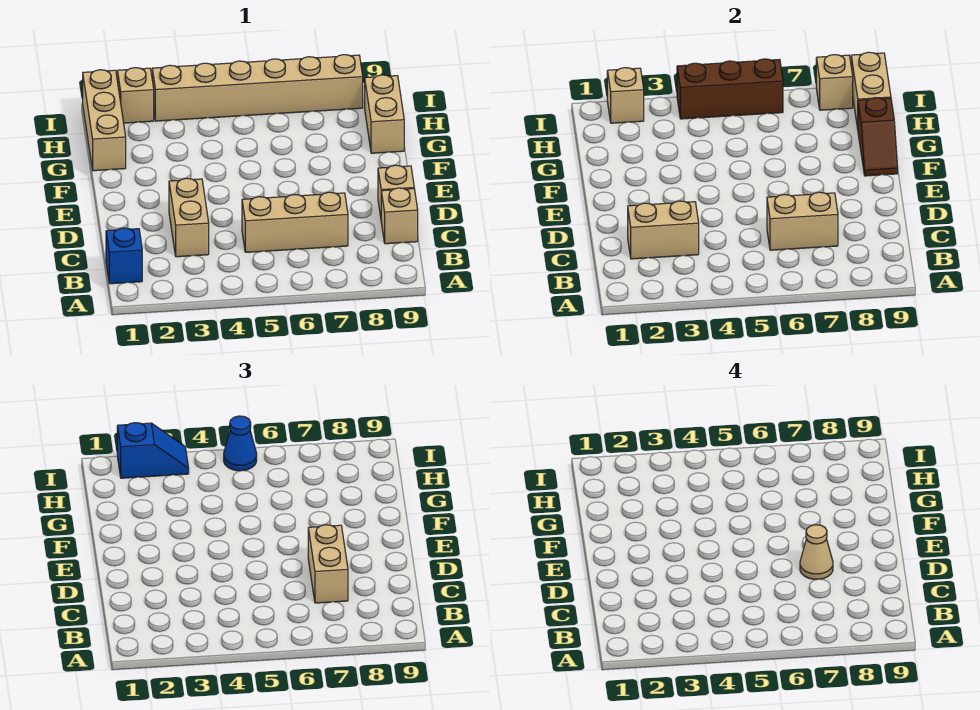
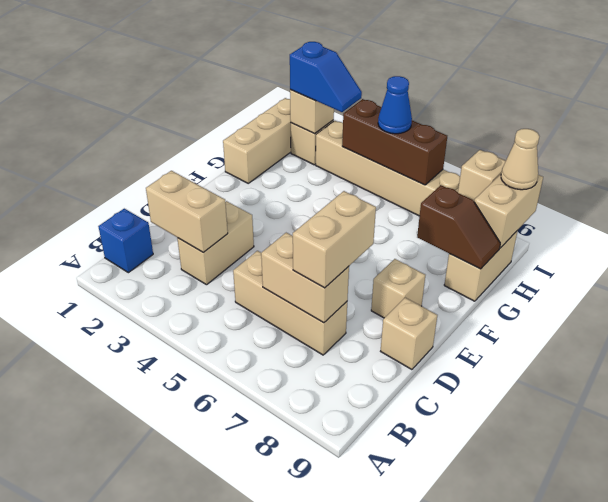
tan 1x1 brick [381,188,418,244] -> tan 1x1 brick moved to [371,259,425,318]
tan 1x1 cone [800,525,833,579] -> tan 1x1 cone moved to [501,129,539,190]
brown 1x2 slope [858,98,898,176] -> brown 1x2 slope turned to [417,185,500,269]

